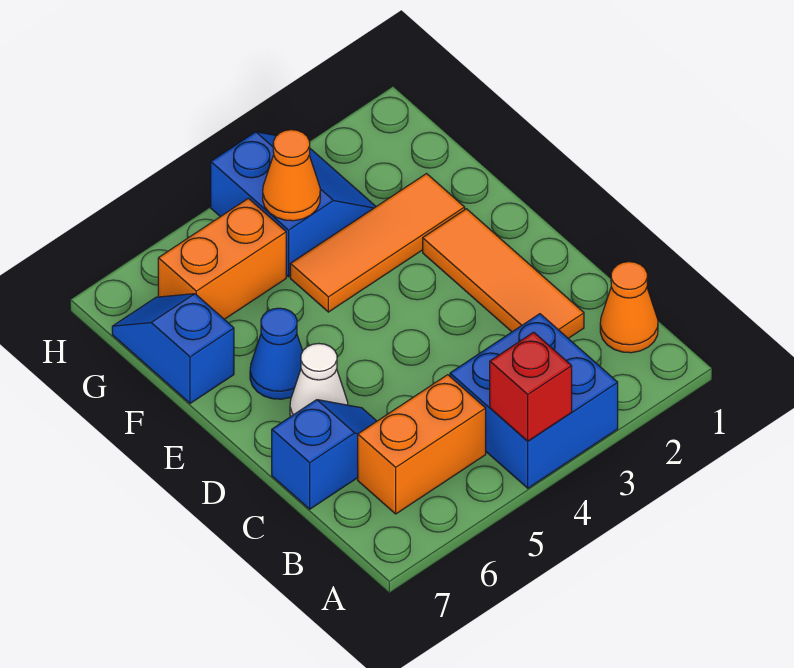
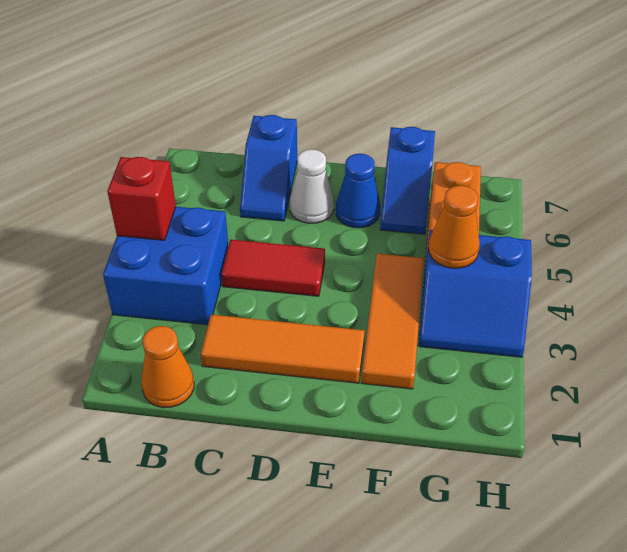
orange 1x2 brick [358,375,486,514] -> none
none -> red 1x2 tile [221,240,325,296]
blue 1x2 slope [112,294,234,403] -> blue 1x2 slope turned to [380,127,435,234]

